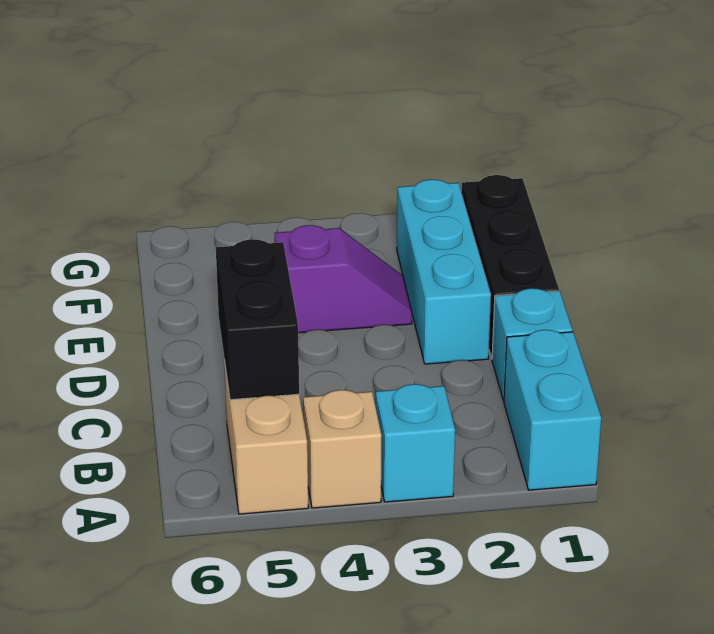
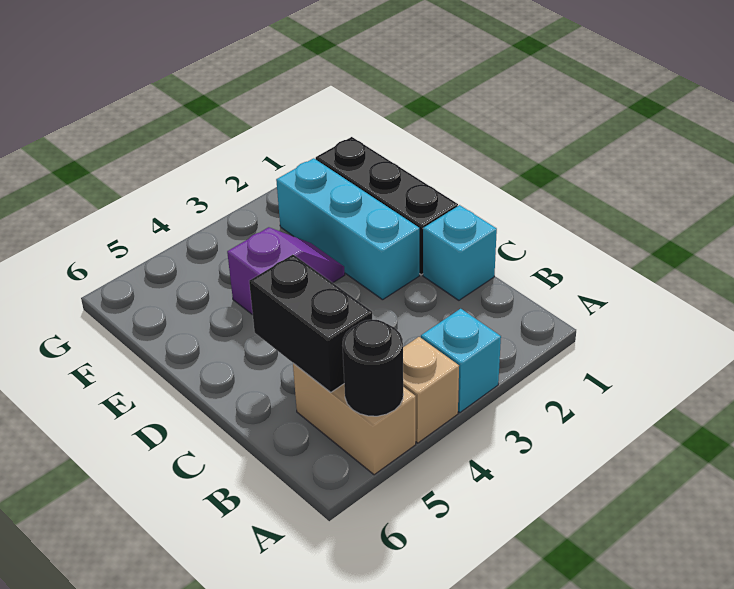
cyan 1x2 brick [504,330,601,490] -> none
none -> black 1x1 round brick [342,319,403,416]

